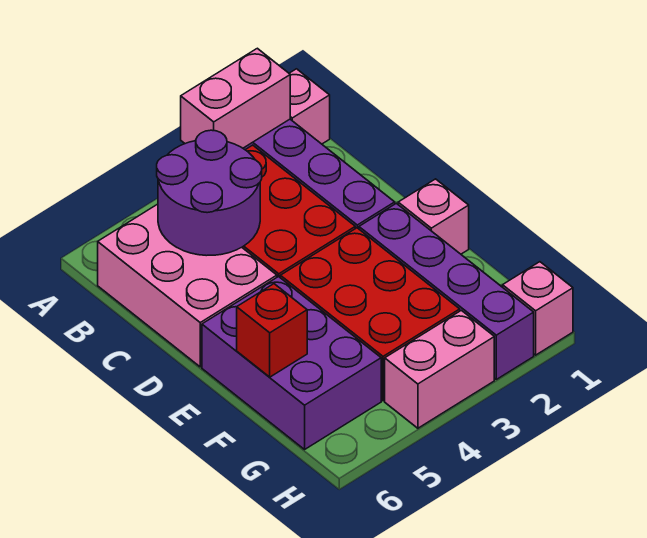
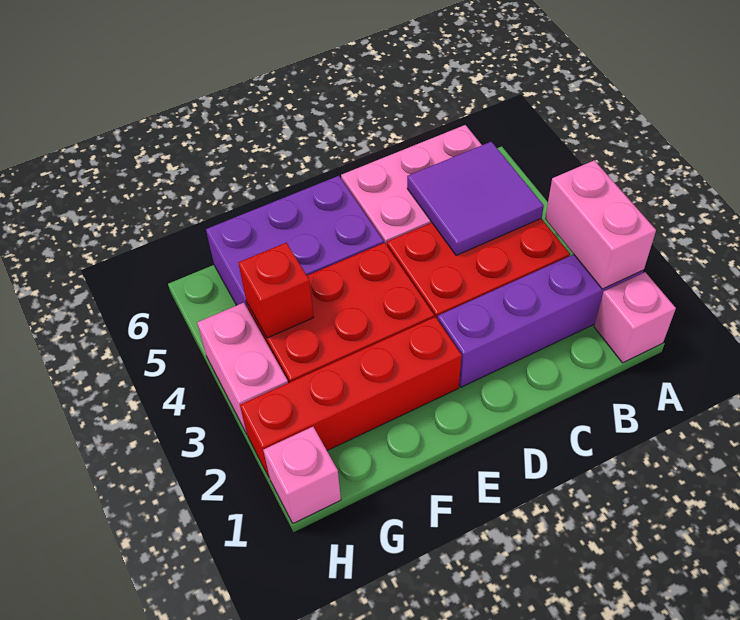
purple 2x2 round brick [157,130,262,256] -> purple 2x2 tile [407,142,544,255]
pink 1x1 brick [398,179,469,254] -> none
purple 1x4 brick [359,203,534,379] -> red 1x4 brick [240,317,462,478]
red 1x1 brick [237,284,307,377] -> red 1x1 brick moved to [238,243,314,338]

